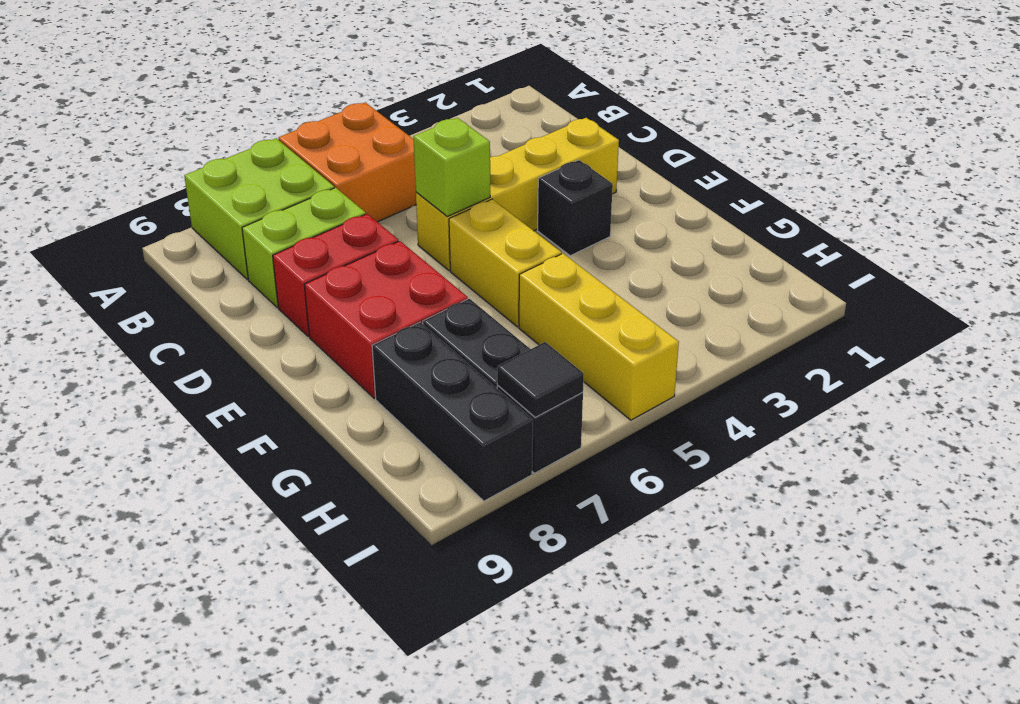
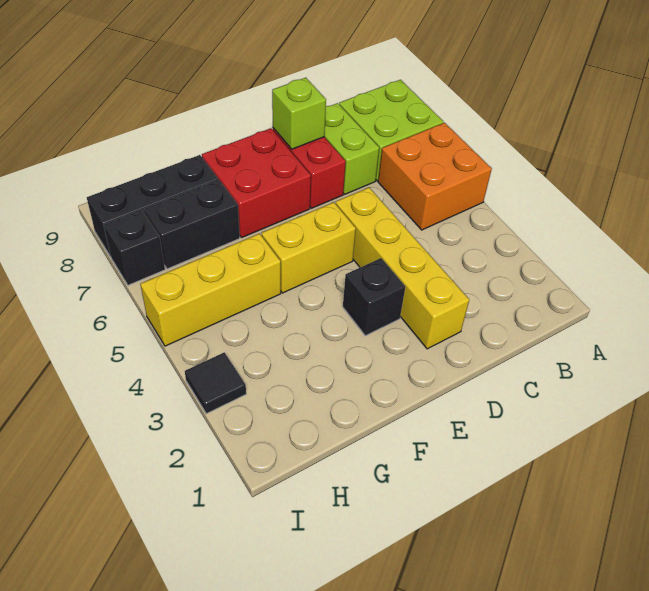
lime 1x1 brick [413,118,490,217] -> lime 1x1 brick moved to [272,78,326,149]
black 1x1 tile [497,342,584,417] -> black 1x1 tile moved to [185,352,246,414]

